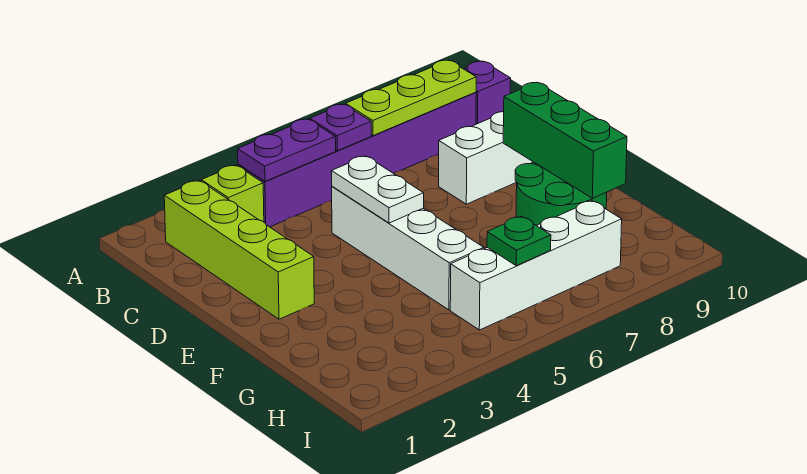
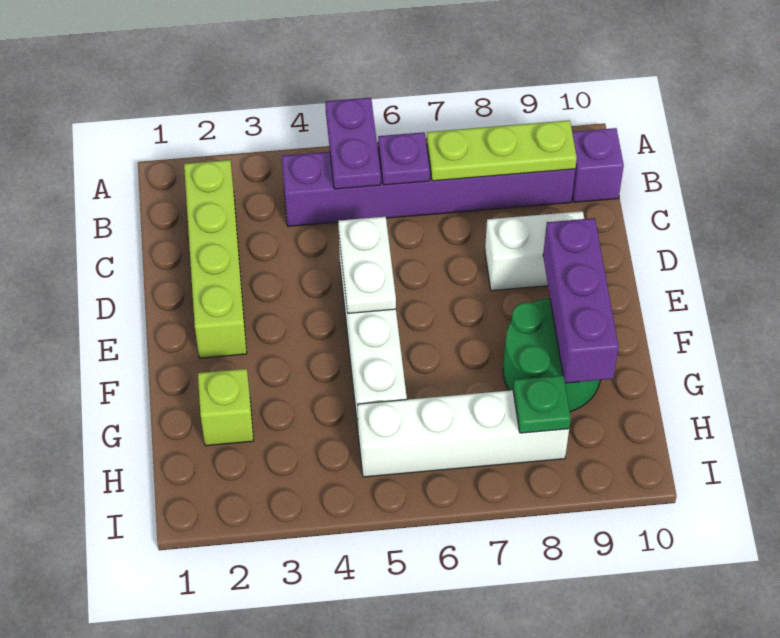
lime 1x1 brick [201,165,264,222] -> lime 1x1 brick moved to [198,369,254,446]
purple 1x2 plate [238,119,336,181] -> purple 1x2 plate turned to [325,98,381,189]
green 1x3 brick [503,83,627,198] -> purple 1x3 brick [543,218,619,383]
green 1x1 plate [487,216,551,266] -> green 1x1 plate moved to [513,375,571,433]

